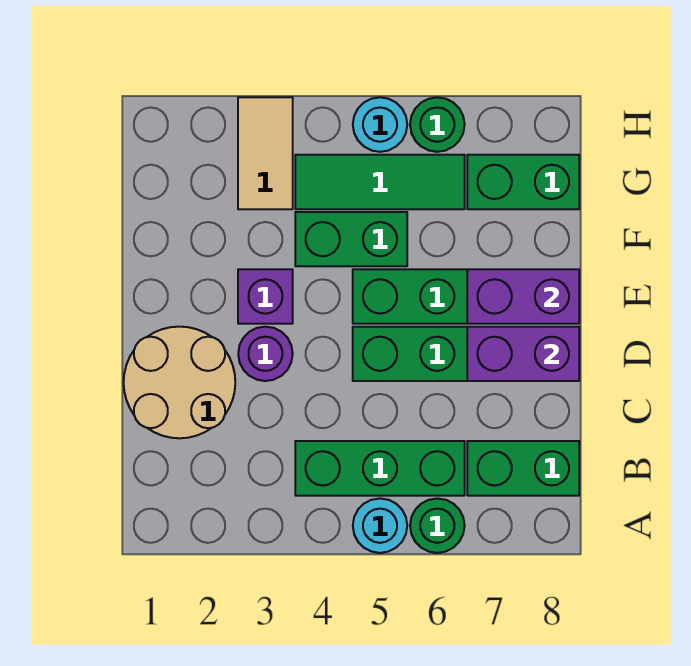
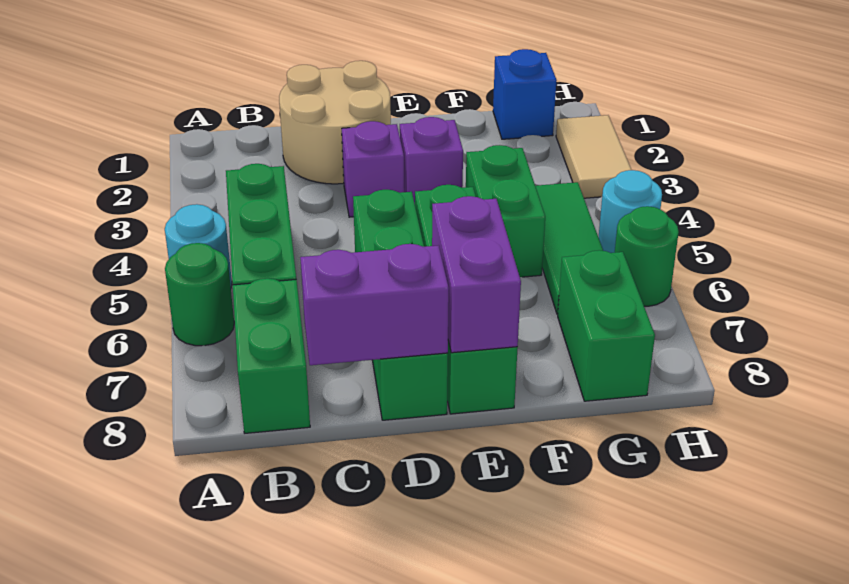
purple 1x1 round brick [238,327,293,381] -> purple 1x1 brick [342,121,404,217]
purple 1x2 brick [467,327,579,381] -> purple 1x2 brick turned to [300,244,449,365]
none -> blue 1x1 brick [493,49,557,139]
tan 1x2 tile [238,97,293,209] -> tan 1x2 tile turned to [556,115,631,198]

